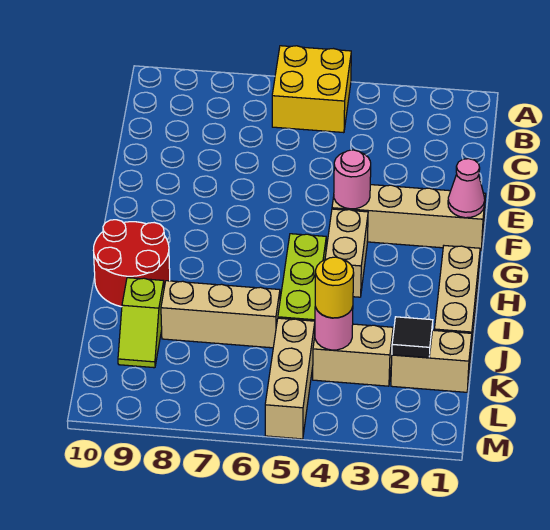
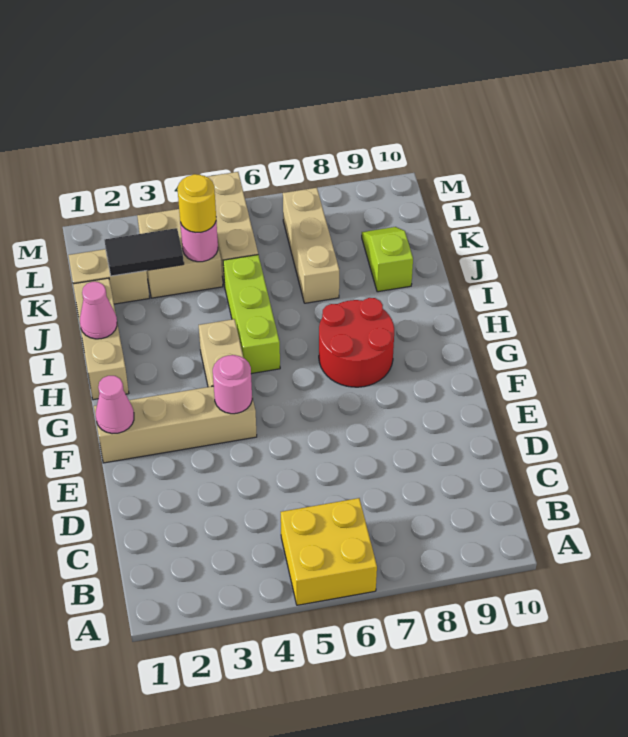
red 2x2 round brick [93,220,170,307] -> red 2x2 round brick moved to [319,298,394,387]
none -> pink 1x1 cone [80,282,117,339]
tan 1x3 brick [161,281,280,348] -> tan 1x3 brick turned to [283,188,339,303]
black 1x1 tile [392,317,433,358] -> black 1x2 tile [105,228,184,276]
tan 1x2 brick [313,324,393,386] -> tan 2x2 brick [137,209,223,298]

